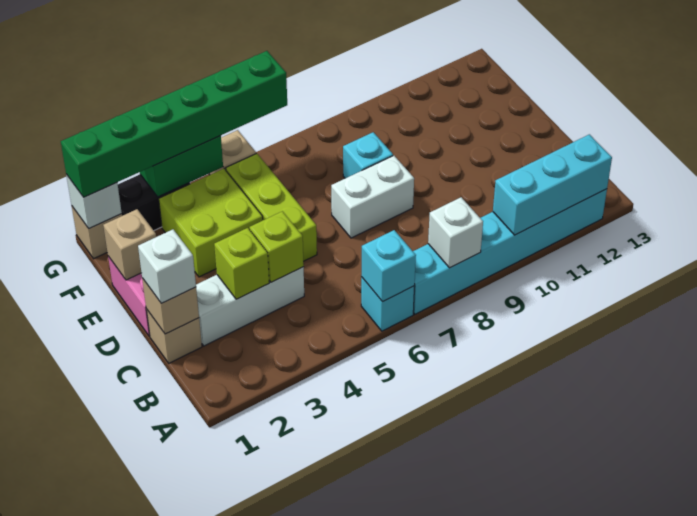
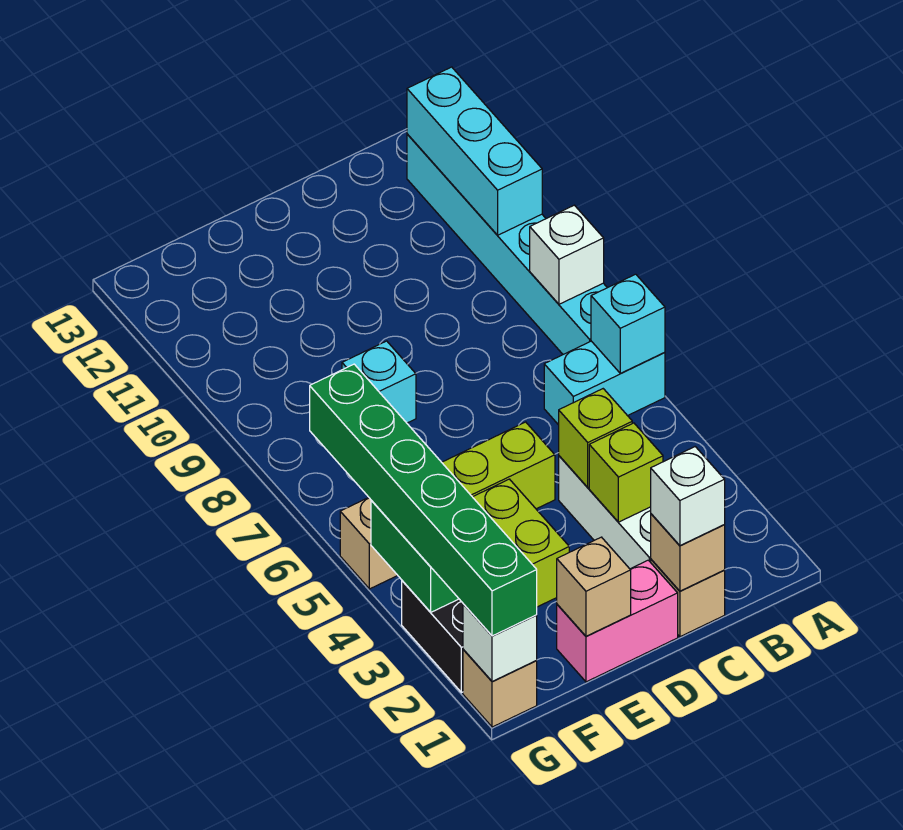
cyan 1x1 brick [361,277,415,331] -> cyan 1x2 brick [544,341,665,425]
white 1x2 brick [331,156,414,238] -> none

